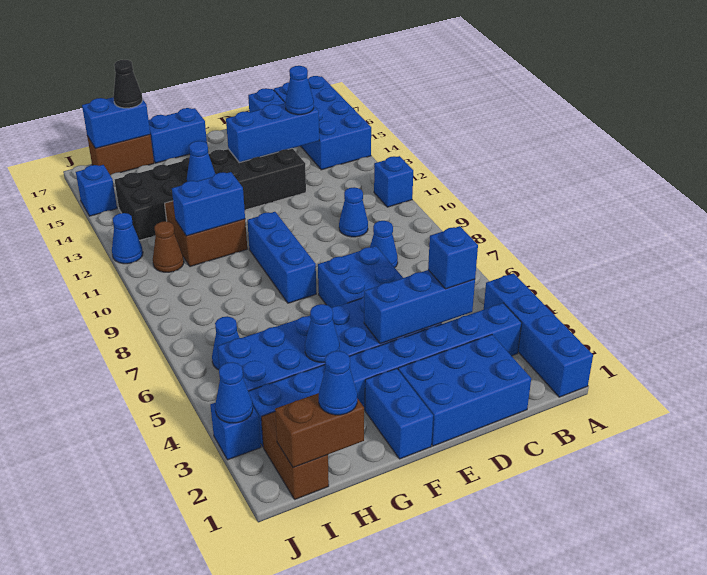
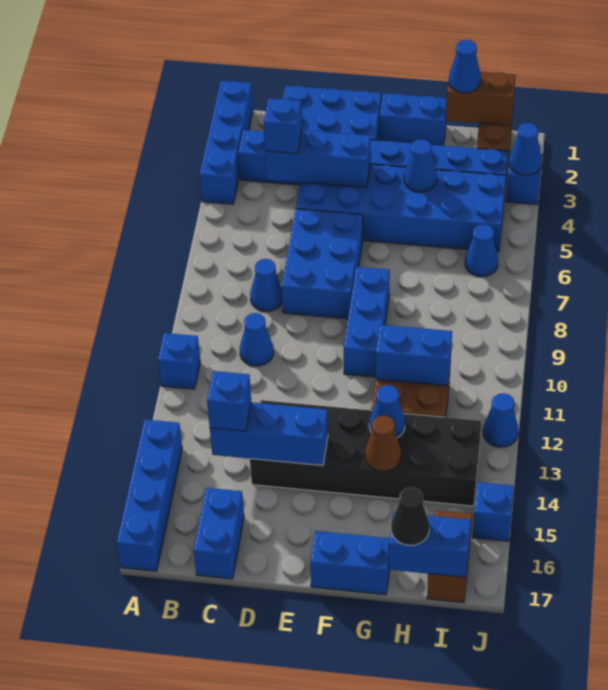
blue 2x4 brick [274,76,371,170] -> blue 1x4 brick [117,419,182,571]
blue 1x1 cone [285,66,314,115] -> blue 1x1 brick [207,371,251,431]
blue 2x2 brick [318,246,403,308] -> blue 2x3 brick [282,209,363,319]
blue 1x2 brick [365,368,433,459] -> blue 1x2 brick turned to [379,93,447,146]
brown 1x2 brick [87,135,154,175] -> brown 1x2 brick turned to [427,510,472,603]
brown 1x1 cone [153,221,184,272] -> brown 1x1 cone moved to [365,416,401,471]

